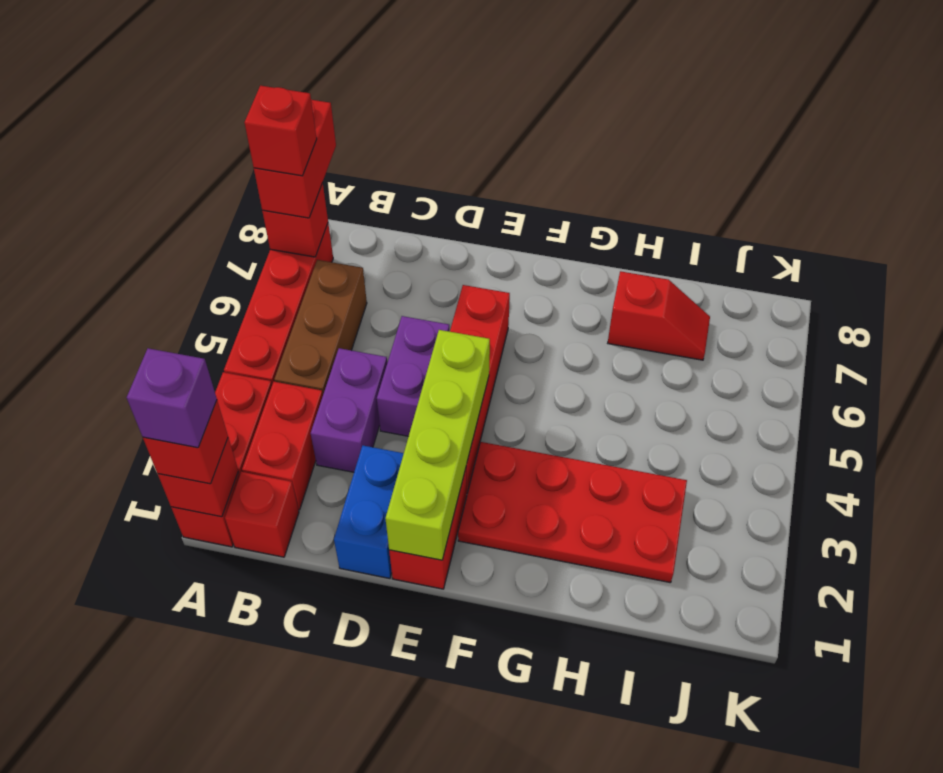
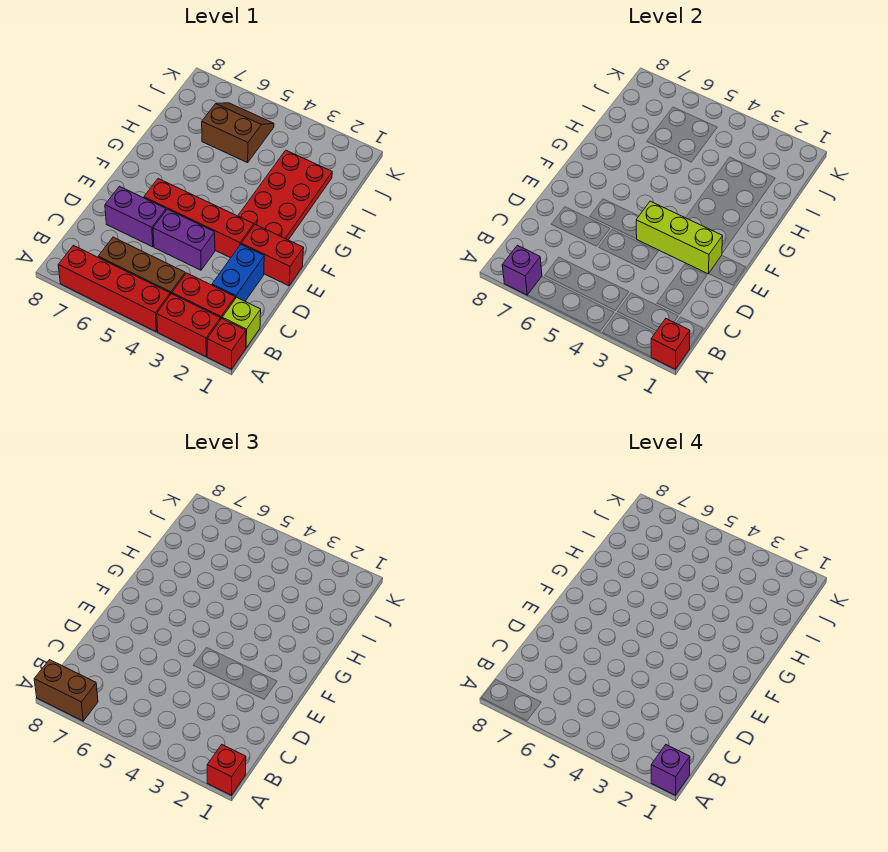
red 1x1 brick [262,183,328,257] -> purple 1x1 brick [502,245,542,295]
red 1x2 brick [254,100,336,218] -> brown 1x2 brick [34,660,98,721]
red 1x1 brick [244,85,317,176] -> none
red 1x1 brick [225,472,299,557] -> lime 1x1 brick [222,297,261,348]
purple 1x2 brick [311,348,387,472] -> purple 1x2 brick moved to [105,186,166,247]
blue 1x2 brick [334,446,404,578] -> blue 1x2 brick turned to [212,245,264,301]
lime 1x4 brick [385,330,490,560] -> lime 1x3 brick [636,201,723,274]
red 1x2 slope [608,271,710,360] -> none
none -> brown 2x2 slope [202,103,274,163]

